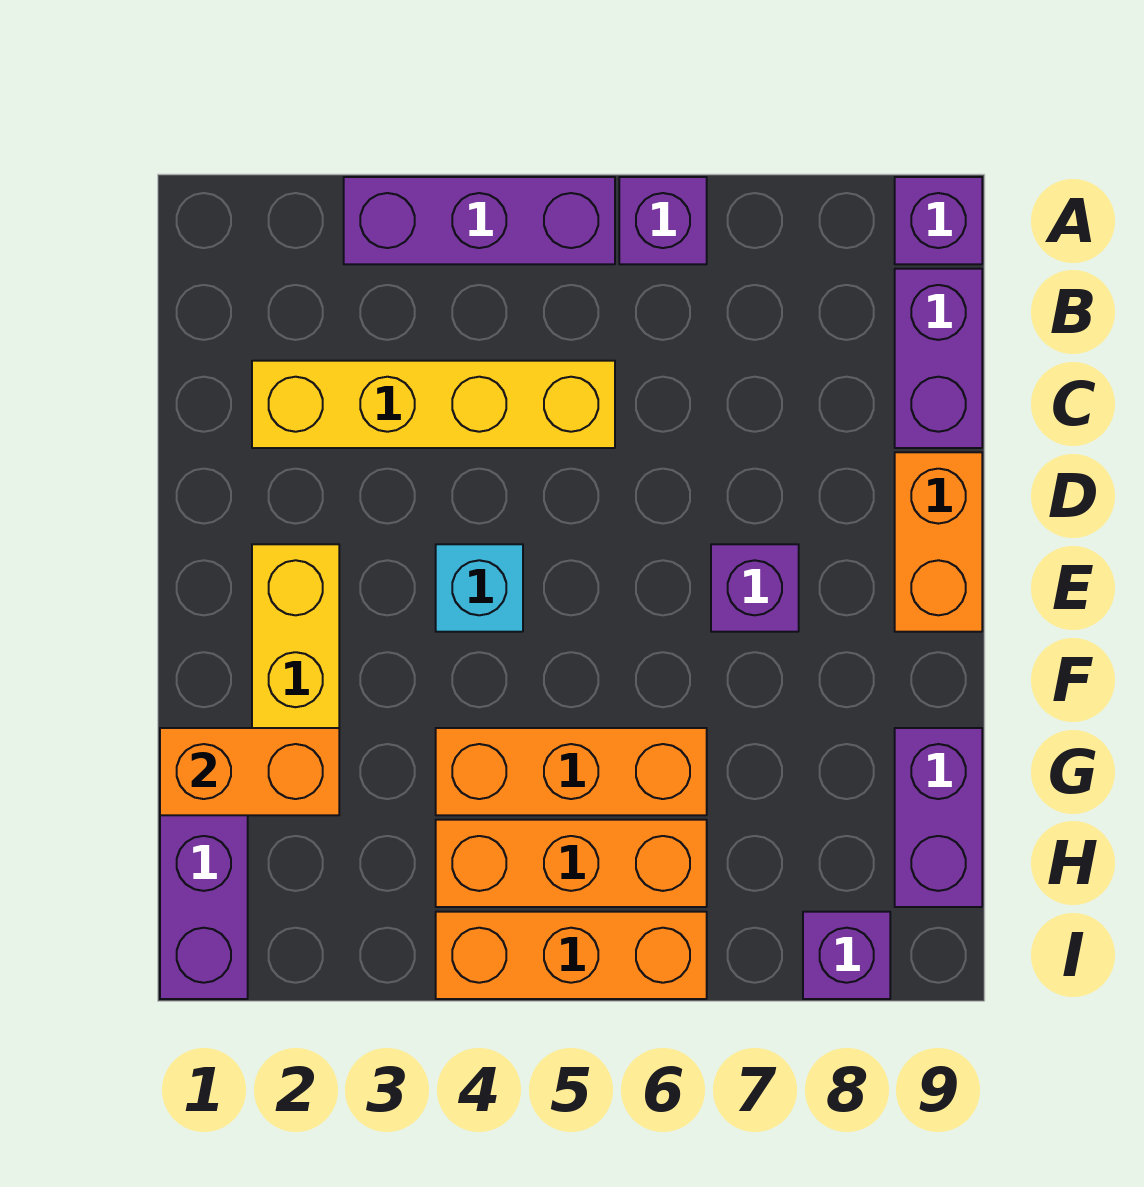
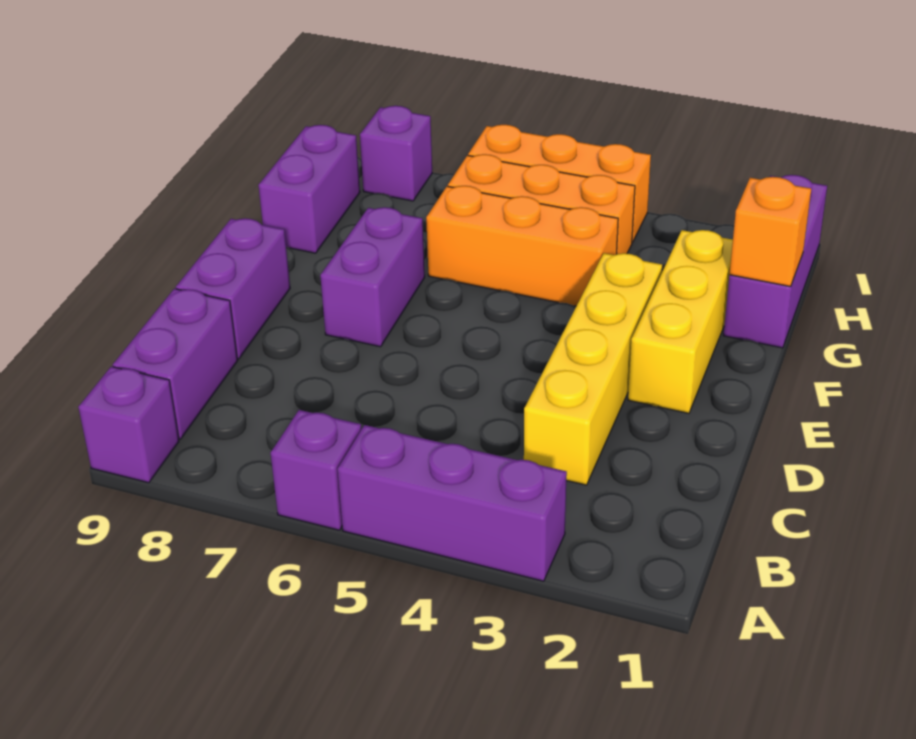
yellow 1x4 brick [252,361,615,448] -> yellow 1x4 brick turned to [524,253,662,485]
orange 1x2 brick [895,452,982,632] -> purple 1x2 brick [176,218,290,359]
cyan 1x1 brick [436,544,523,632] -> none
purple 1x1 brick [711,544,799,632] -> purple 1x2 brick [320,207,425,347]
orange 1x2 brick [160,728,339,815] -> orange 1x1 brick [729,177,811,286]

